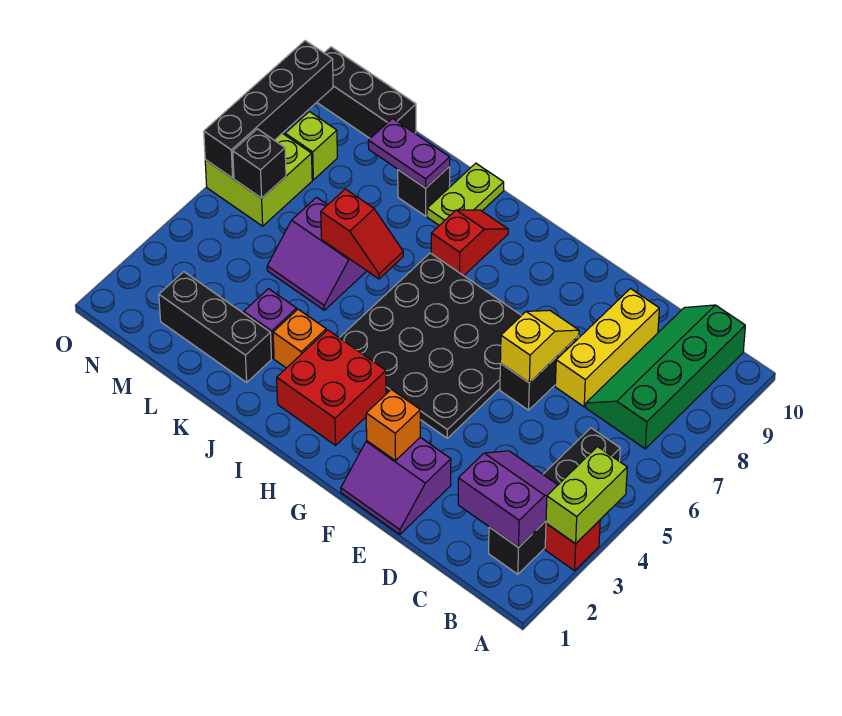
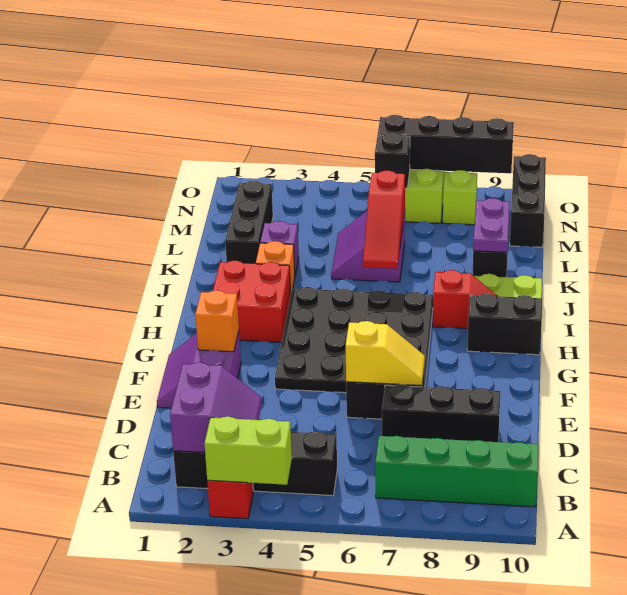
yellow 1x3 brick [555,289,659,407] -> black 1x3 brick [382,384,501,442]
none -> black 1x2 brick [467,294,542,355]
red 1x2 slope [321,189,403,279] -> red 1x3 slope [363,170,405,269]

